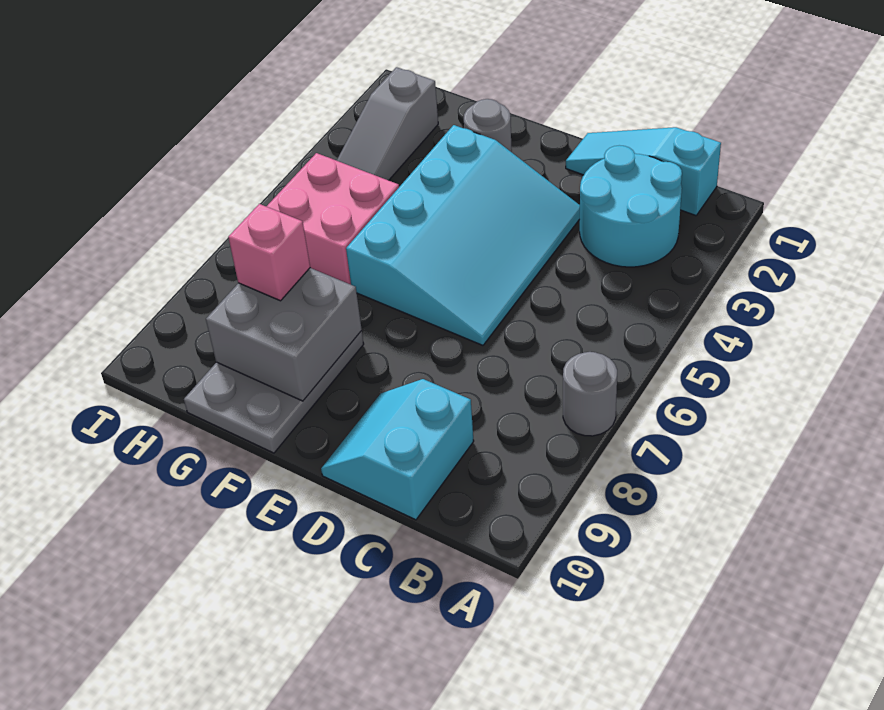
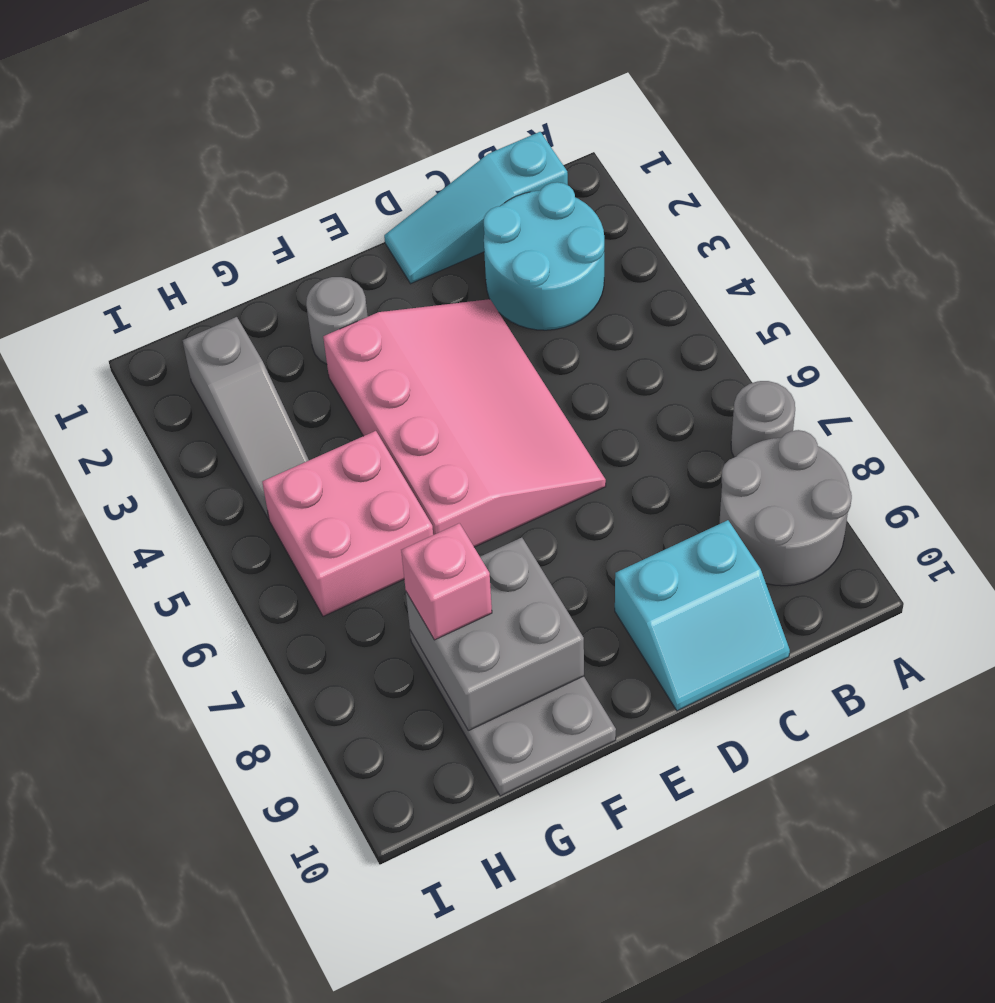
none -> grey 2x2 round brick [719,430,852,586]
cyan 2x2 slope [321,379,474,520] -> cyan 2x2 slope turned to [615,520,790,711]
cyan 3x4 slope [346,125,580,345] -> pink 3x4 slope [323,299,606,547]

